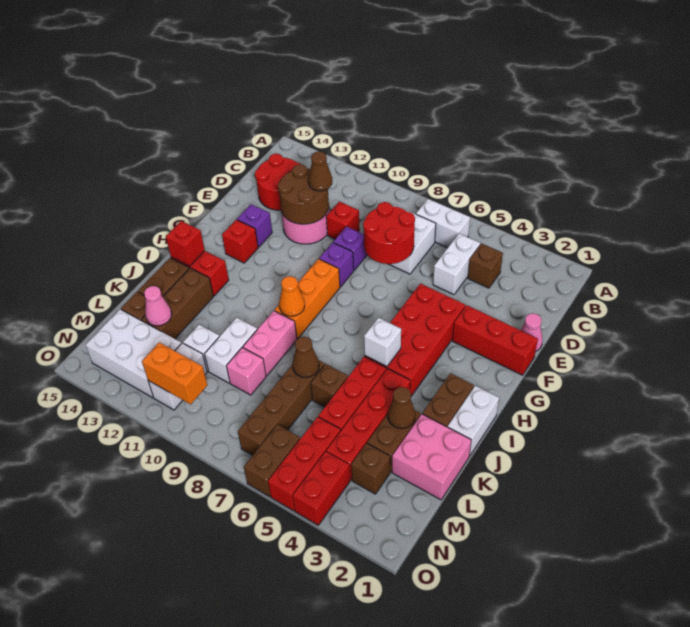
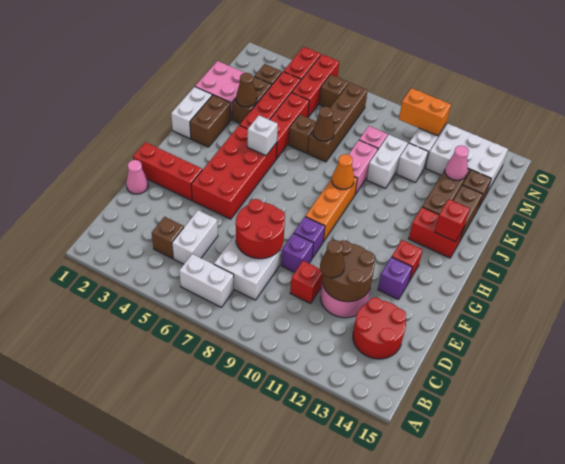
brown 1x2 brick [244,425,300,497] -> brown 1x1 brick [319,75,348,108]

